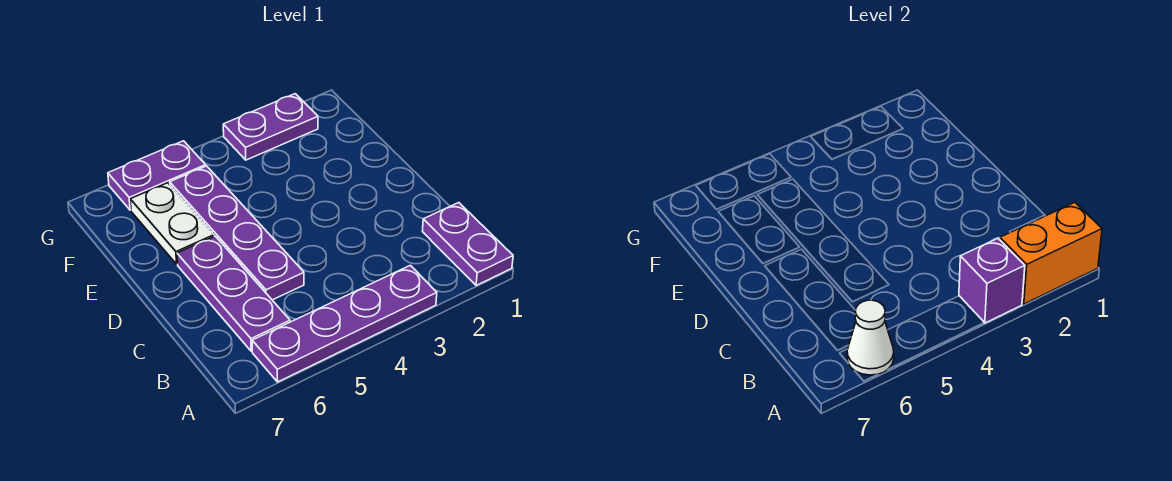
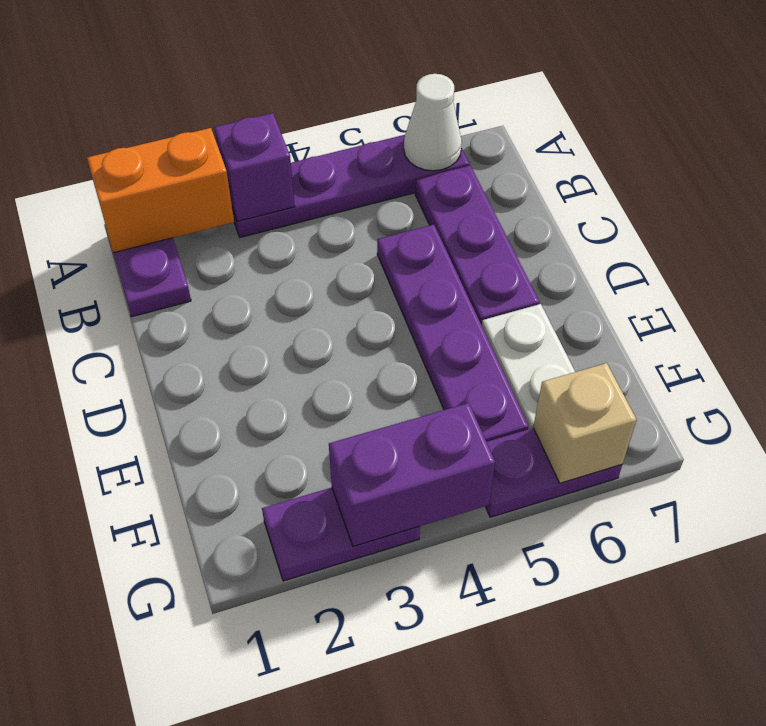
none -> purple 1x2 brick [329,403,495,547]
none -> tan 1x1 brick [533,363,637,483]

